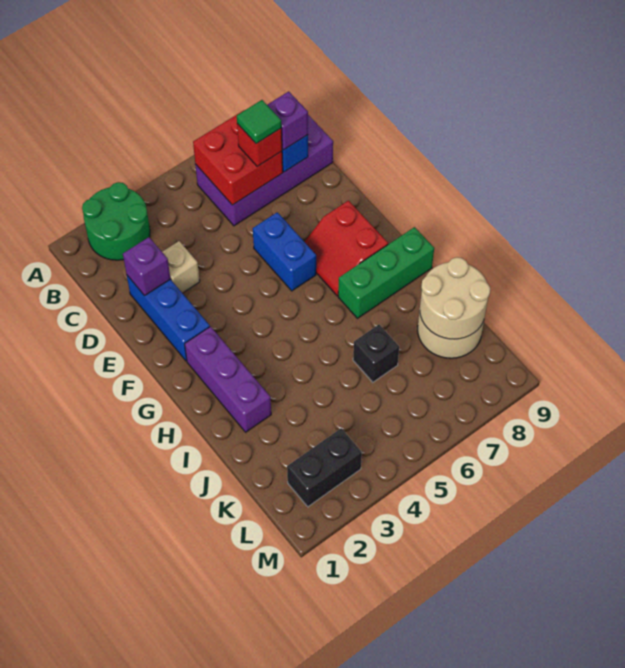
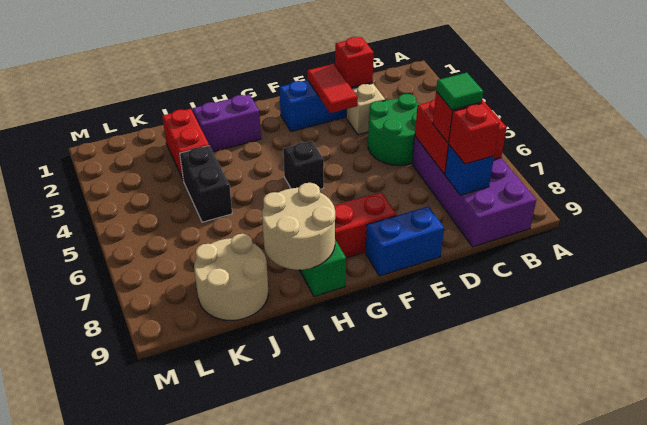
green 2x2 round brick [82,182,150,260] -> green 2x2 round brick moved to [368,94,420,165]
purple 1x1 brick [267,91,308,150] -> red 1x1 brick [449,103,500,164]
purple 1x1 brick [123,237,170,296] -> red 1x1 brick [335,37,374,87]
none -> red 1x2 tile [307,64,358,113]
blue 1x2 brick [253,212,316,291] -> blue 1x2 brick moved to [365,206,444,276]
purple 1x3 brick [185,327,271,432] -> purple 1x2 brick [192,94,261,152]
none -> red 1x2 brick [162,109,209,181]
black 1x1 brick [353,325,399,382] -> black 1x1 brick moved to [283,141,324,189]
tan 2x2 round brick [420,257,490,339] -> tan 2x2 round brick moved to [262,183,335,270]
black 1x2 brick [287,428,362,507] -> black 1x2 brick moved to [180,146,232,222]

